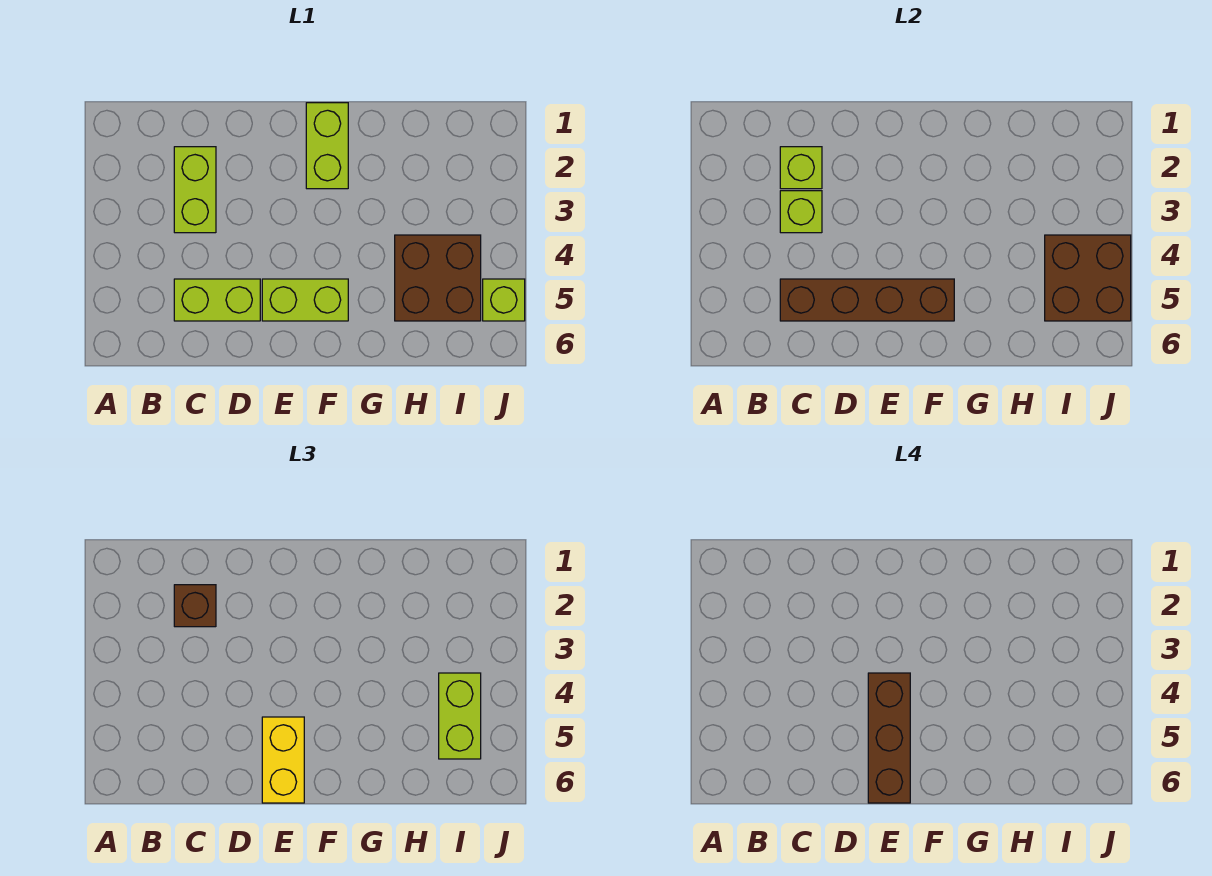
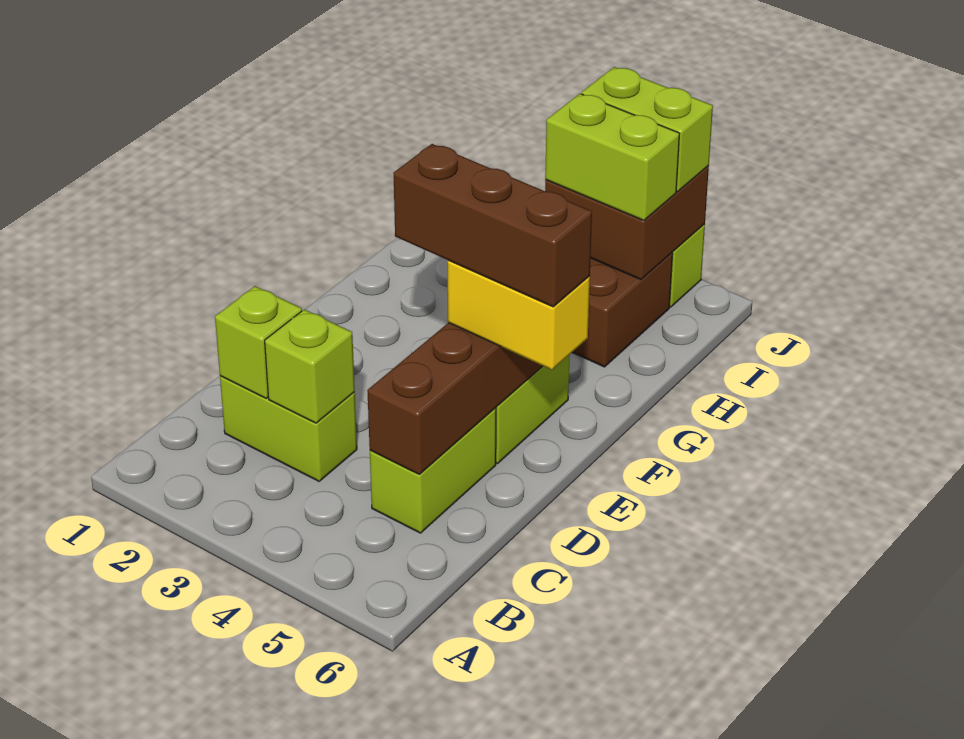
brown 1x1 brick [174,585,216,627] -> none
lime 1x2 brick [306,103,348,189] -> lime 1x2 brick moved to [582,67,713,192]

